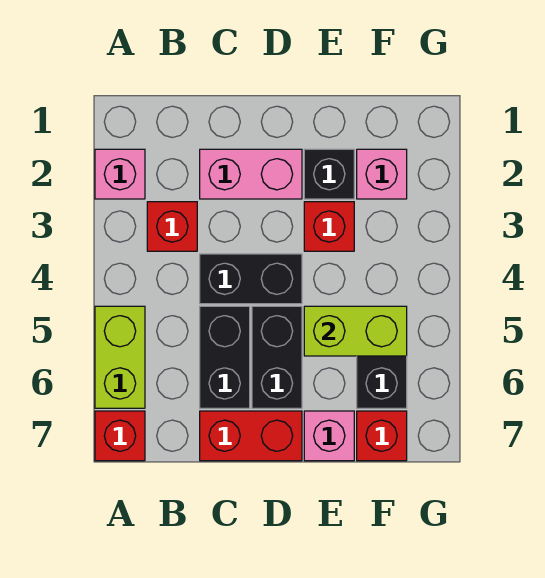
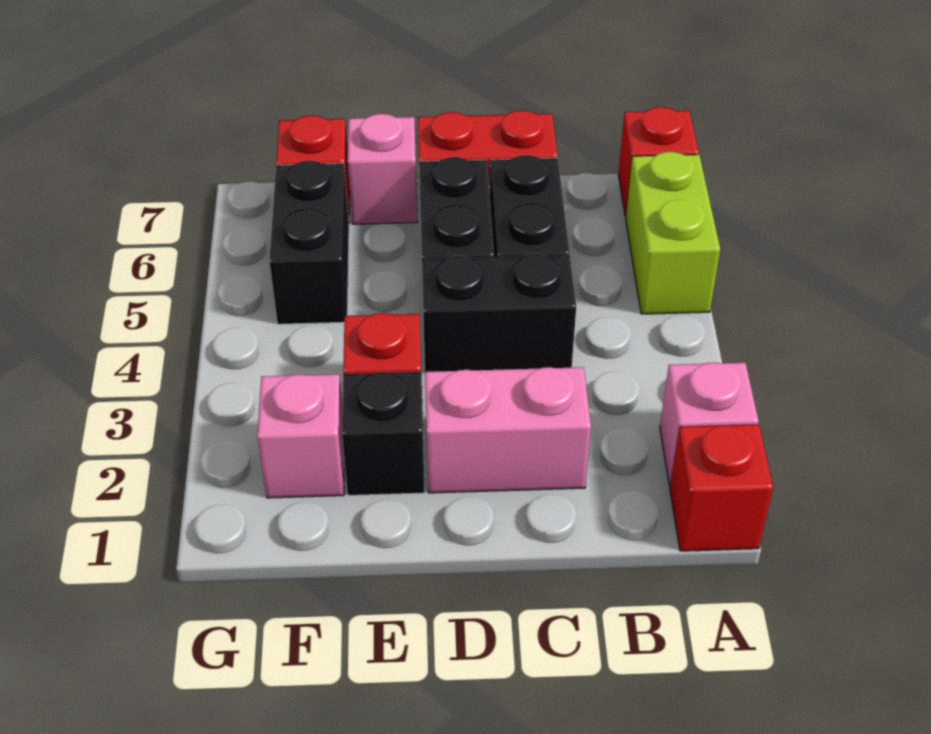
red 1x1 brick [147,202,197,251] -> red 1x1 brick moved to [670,424,773,551]
lime 1x2 brick [304,306,407,356] -> none

